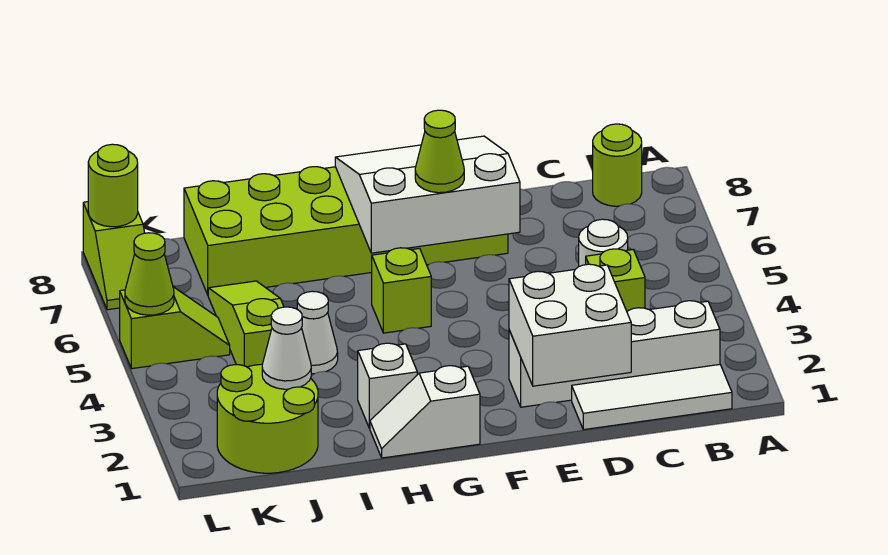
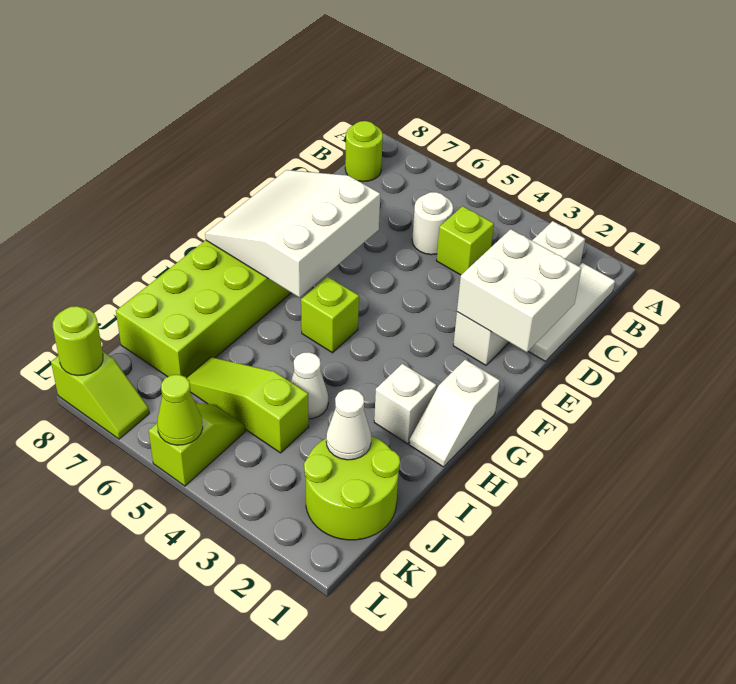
lime 1x1 cone [415,110,464,193] -> none

